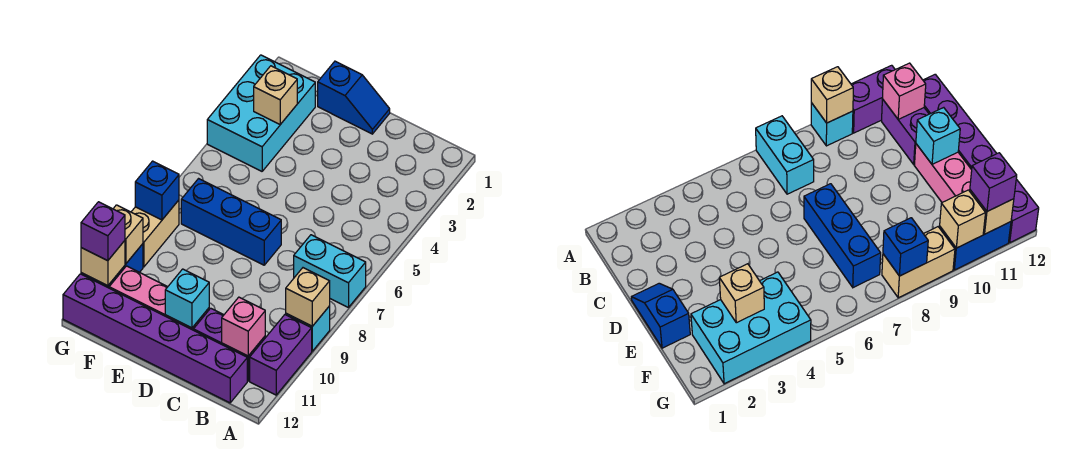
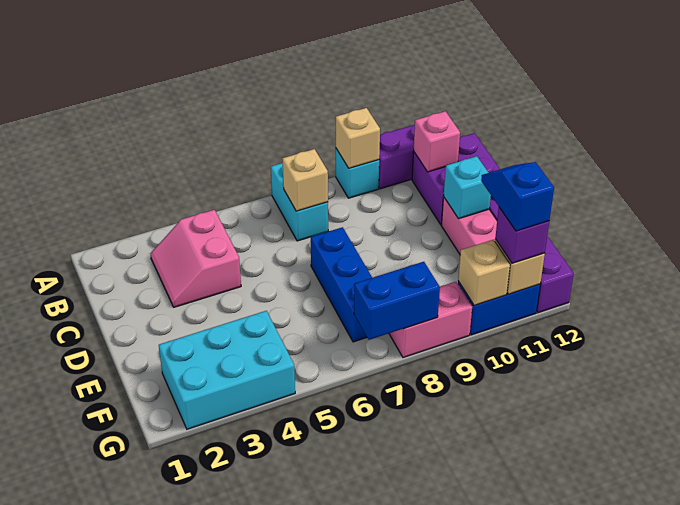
none -> pink 2x2 slope [150,210,241,307]
blue 1x2 slope [318,61,390,134] -> blue 1x2 slope moved to [481,162,554,231]
tan 1x1 brick [254,66,297,124] -> tan 1x1 brick moved to [282,149,328,211]
tan 1x2 brick [132,200,179,267] -> pink 1x2 brick [389,282,472,358]
blue 1x1 brick [135,161,179,220] -> blue 1x2 brick [354,262,440,340]

